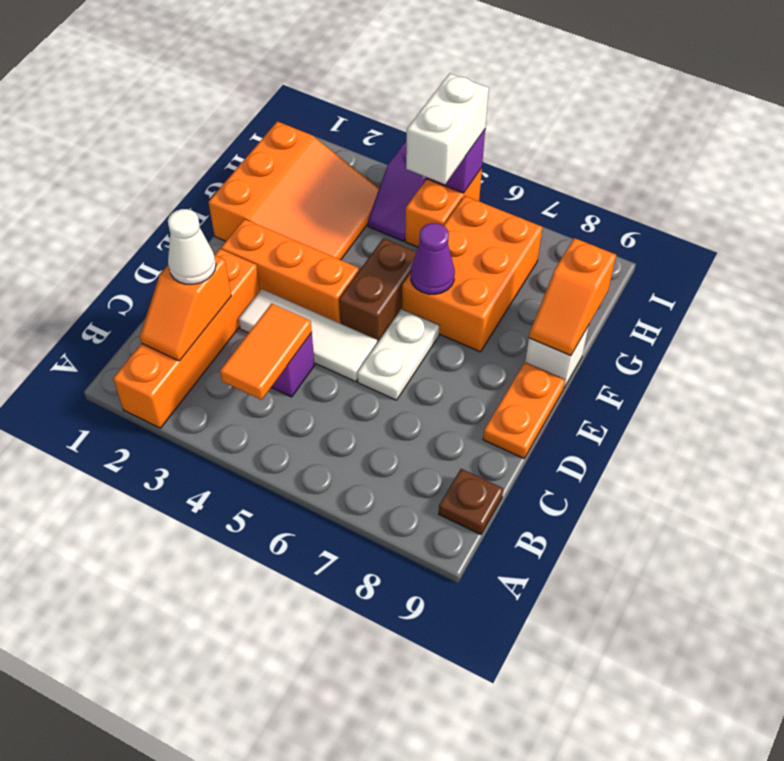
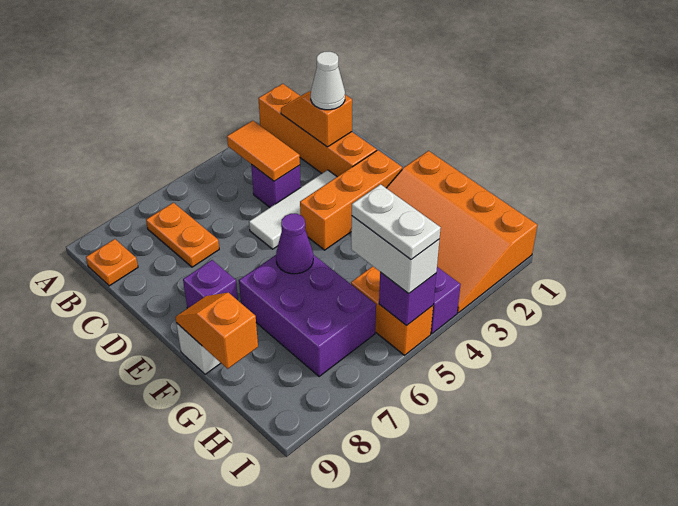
brown 1x1 plate [439,469,503,535] -> orange 1x1 plate [86,239,138,286]
white 1x2 plate [357,309,439,400] -> white 1x2 plate moved to [352,184,441,260]
orange 1x2 plate [483,362,565,458] -> orange 1x2 plate moved to [146,203,219,267]
brown 1x2 brick [339,238,416,343] -> none
none -> purple 1x1 brick [183,260,238,308]
orange 3x3 slope [208,121,379,260] -> orange 3x4 slope [387,151,537,313]
orange 2x3 brick [402,196,542,352] -> purple 2x3 brick [239,255,376,377]

